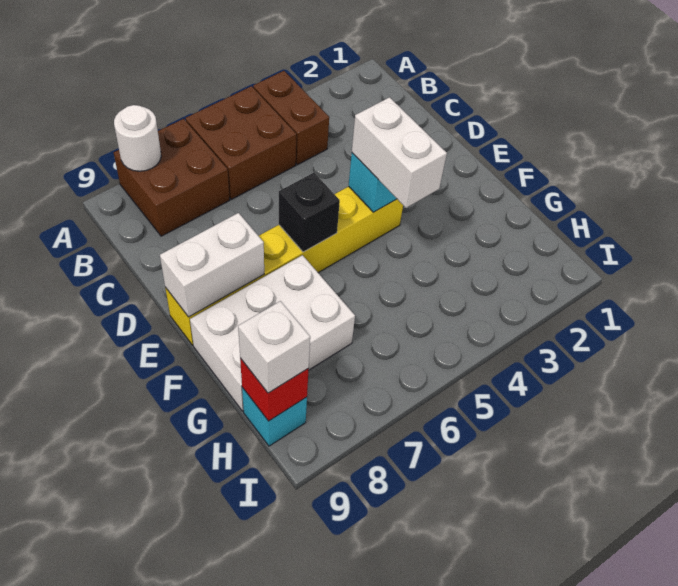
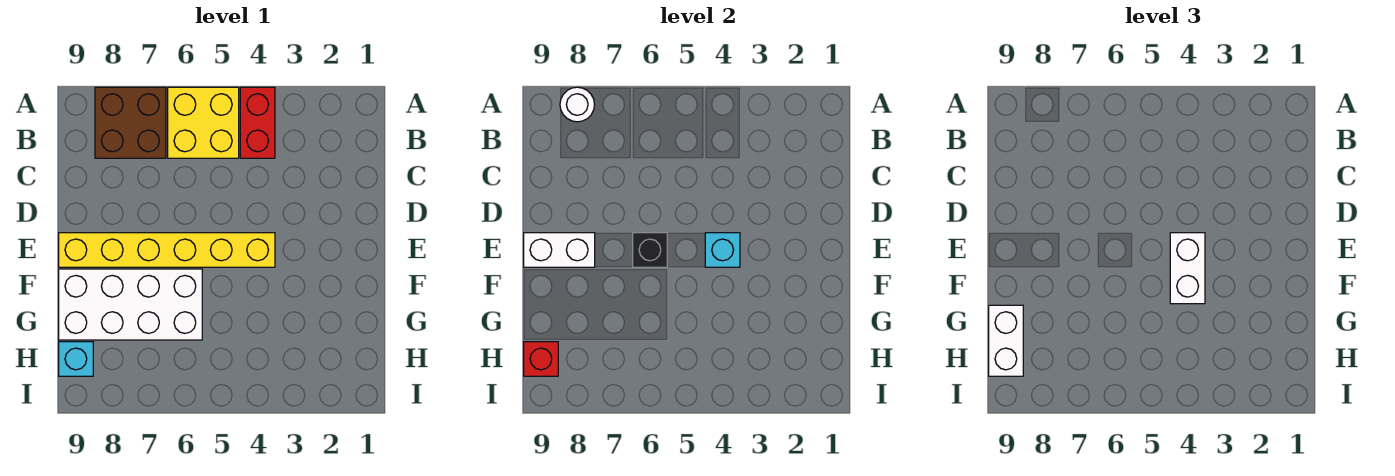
brown 1x2 brick [253,71,329,165] -> red 1x2 brick [240,87,275,158]
brown 2x2 brick [186,86,296,199] -> yellow 2x2 brick [168,87,239,158]
white 2x3 brick [190,255,355,411] -> white 2x4 brick [59,269,202,340]
white 1x1 brick [238,301,310,393] -> white 1x2 brick [989,305,1023,376]

